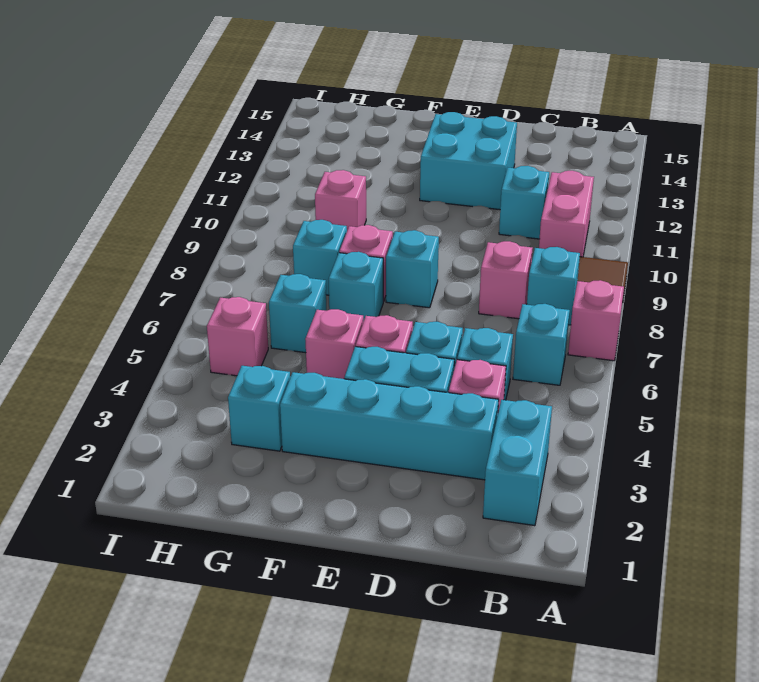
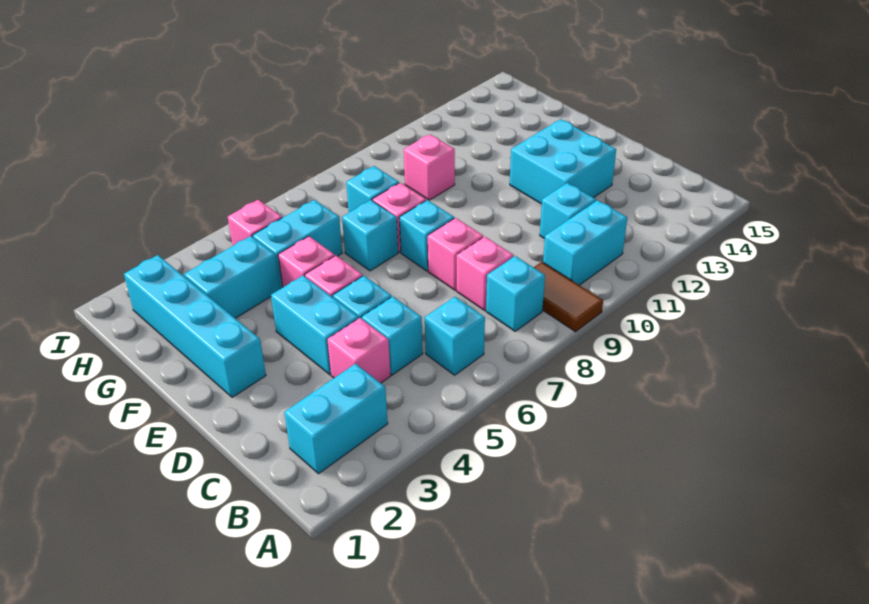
pink 1x1 brick [568,280,624,361] -> pink 1x1 brick moved to [428,218,483,290]
pink 1x2 brick [539,171,594,257] -> cyan 1x2 brick [543,200,627,285]
cyan 1x4 brick [280,372,499,480] -> cyan 1x4 brick moved to [124,255,266,397]
cyan 1x1 brick [228,366,290,451] -> cyan 1x2 brick [184,236,280,318]
cyan 1x1 brick [269,274,326,353] -> cyan 1x2 brick [252,200,342,289]

